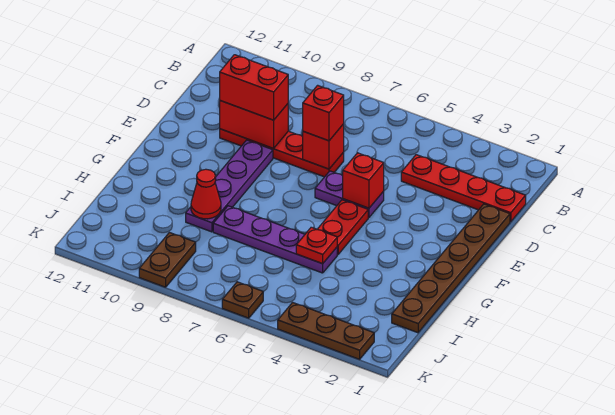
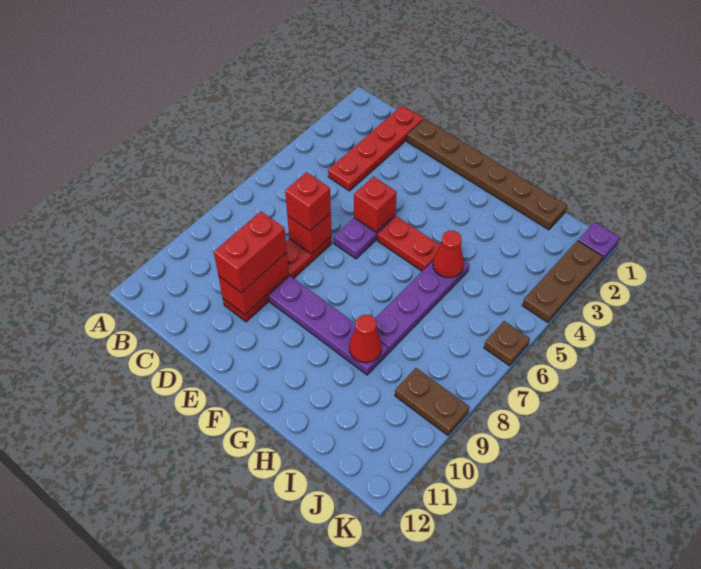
red 1x1 plate [296,227,337,264] -> red 1x1 cone [433,231,464,278]
none -> purple 1x1 plate [578,222,620,262]

